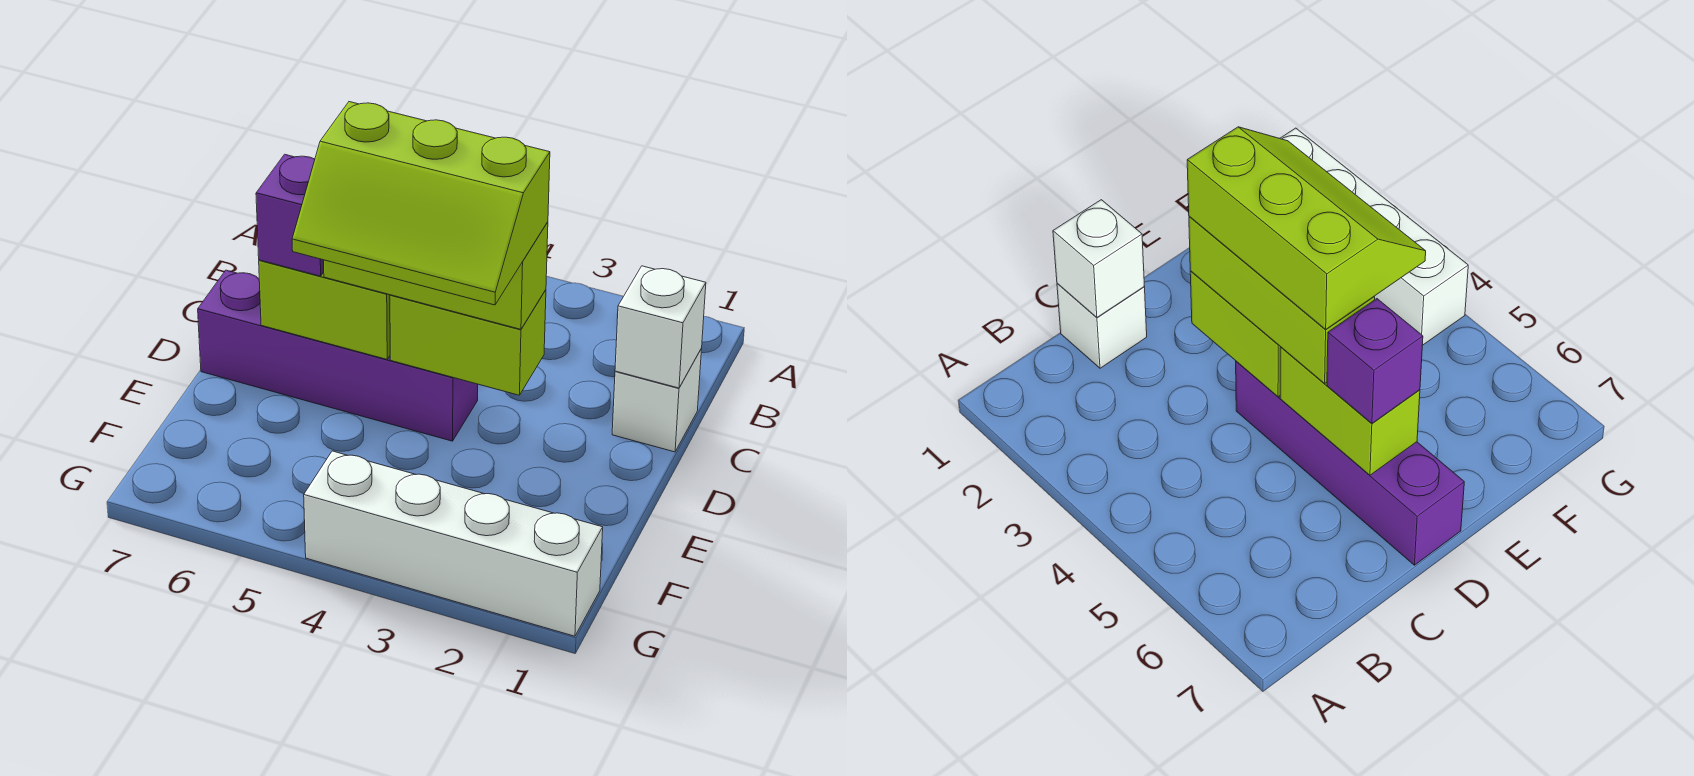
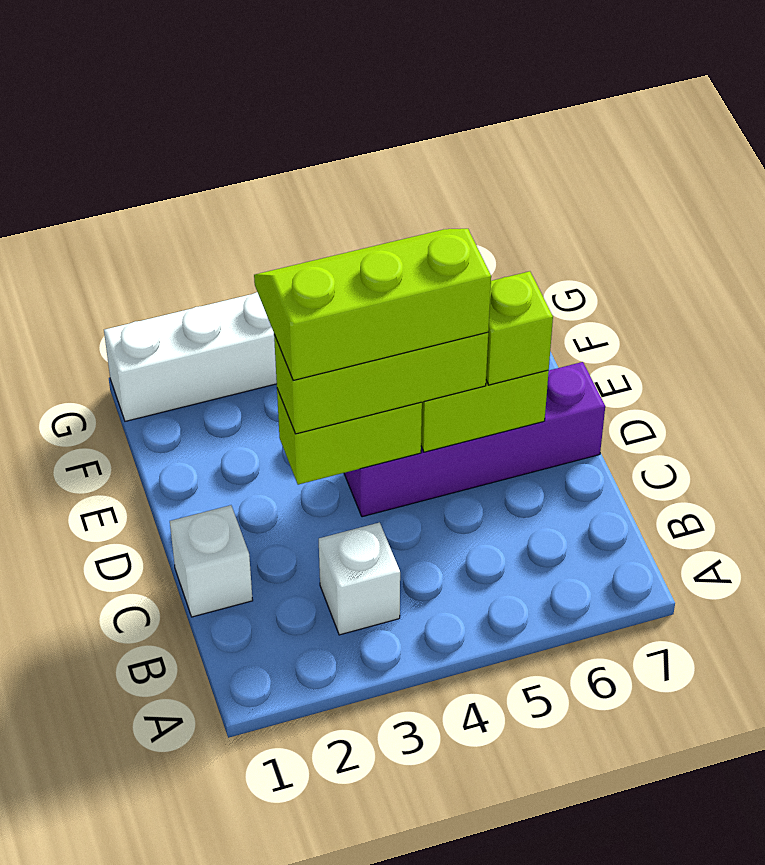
white 1x1 brick [615,266,706,388] -> white 1x1 brick moved to [319,522,400,635]
purple 1x1 brick [256,154,324,276] -> lime 1x1 brick [486,271,553,385]

